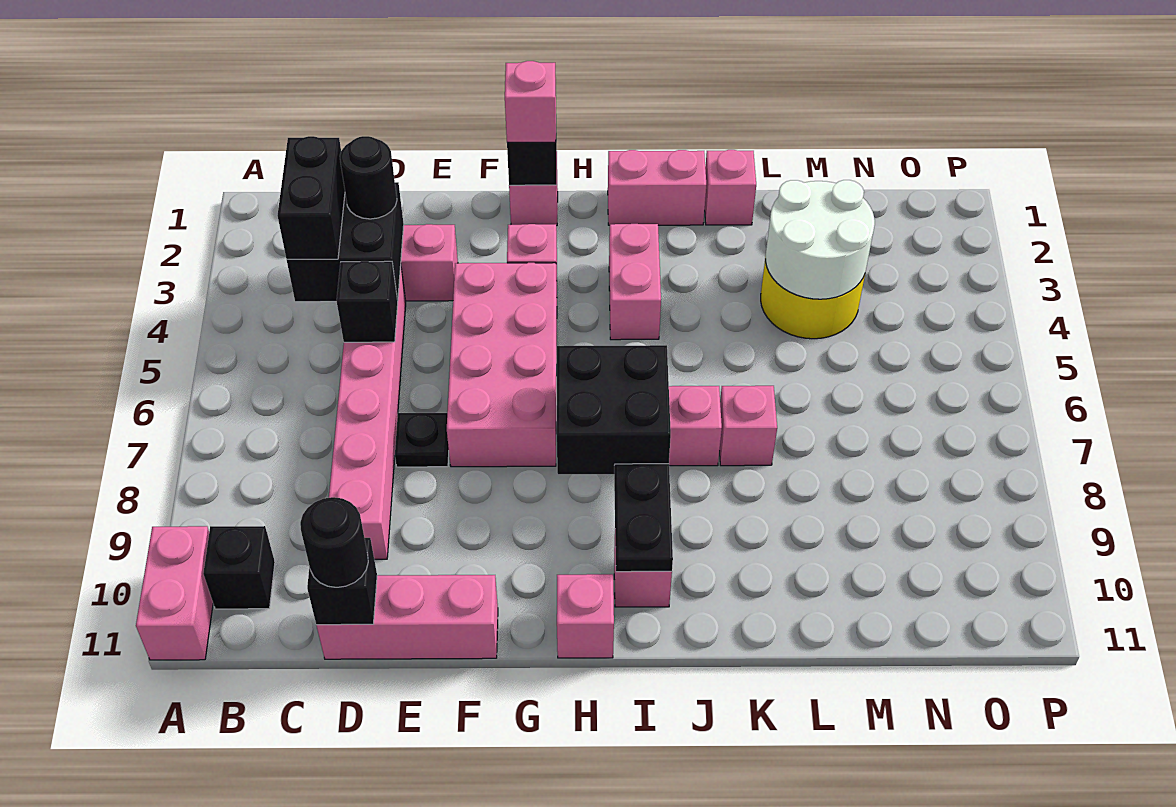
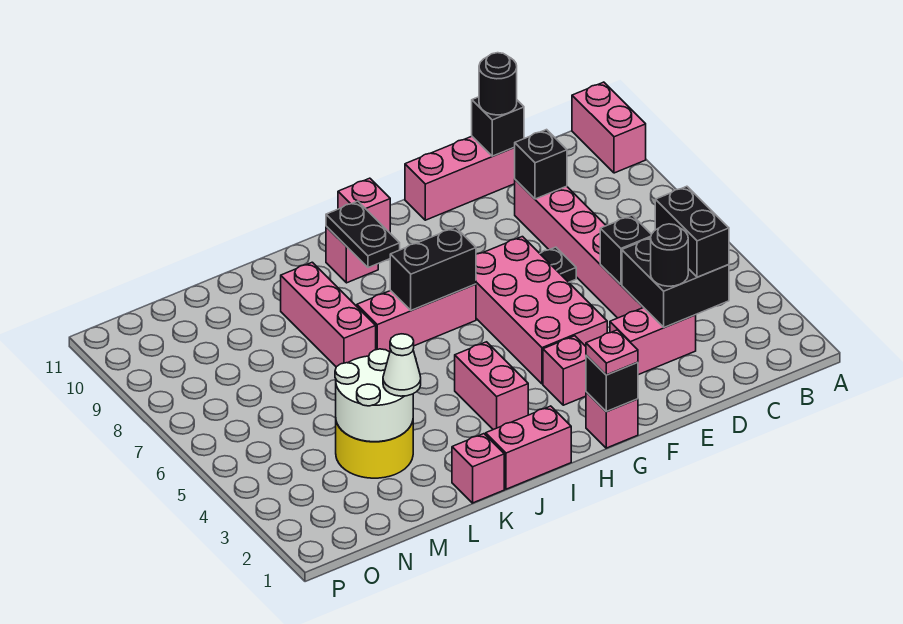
black 1x1 brick [203,526,275,609] -> black 1x1 brick moved to [514,130,567,199]
pink 1x1 brick [505,61,556,142] -> pink 1x1 plate [586,330,638,375]
black 2x2 brick [557,345,671,474] -> black 1x2 brick [390,227,476,310]
pink 1x1 brick [719,386,777,466] -> pink 1x3 brick [281,262,376,367]
none -> white 1x1 cone [383,334,421,396]

